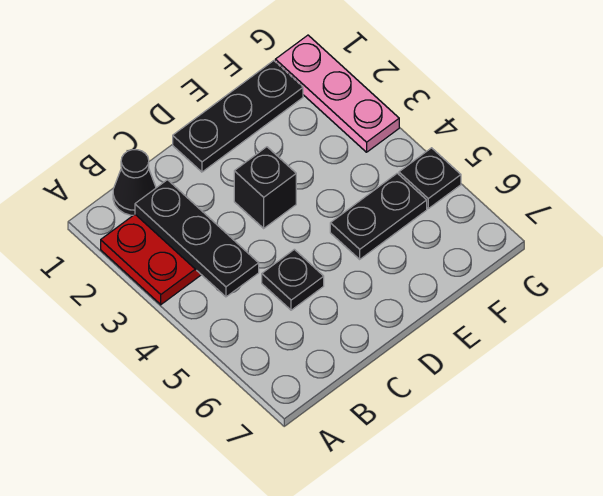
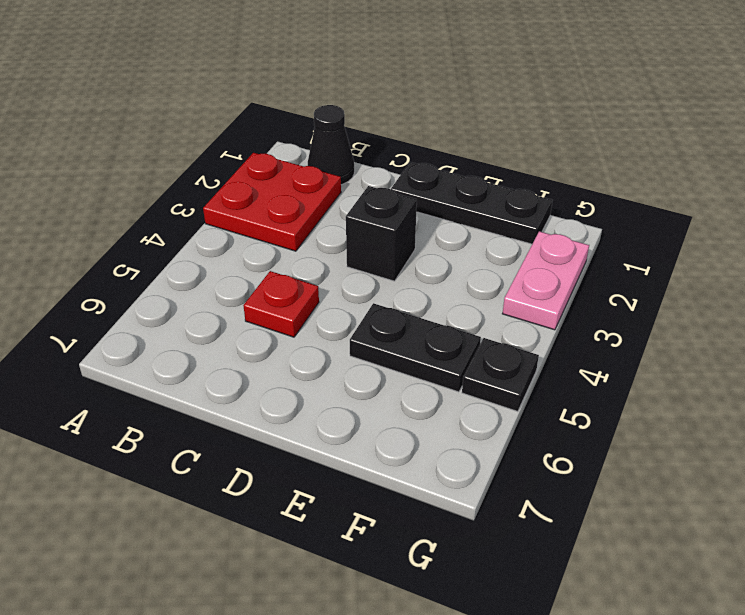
black 1x3 plate [135,180,259,297] -> none
black 1x1 plate [262,249,324,310] -> red 1x1 plate [243,271,319,337]
pink 1x3 plate [275,35,399,152] -> pink 1x2 plate [502,231,589,330]

